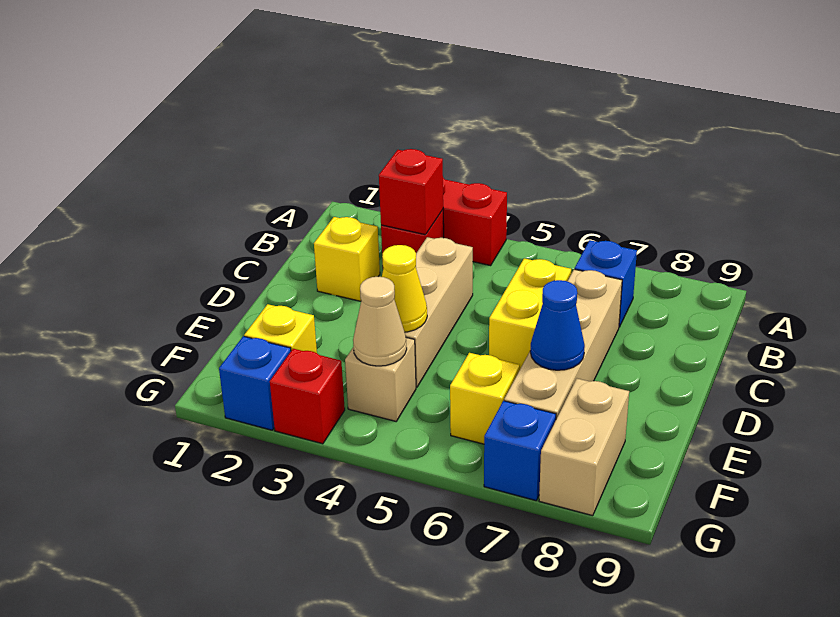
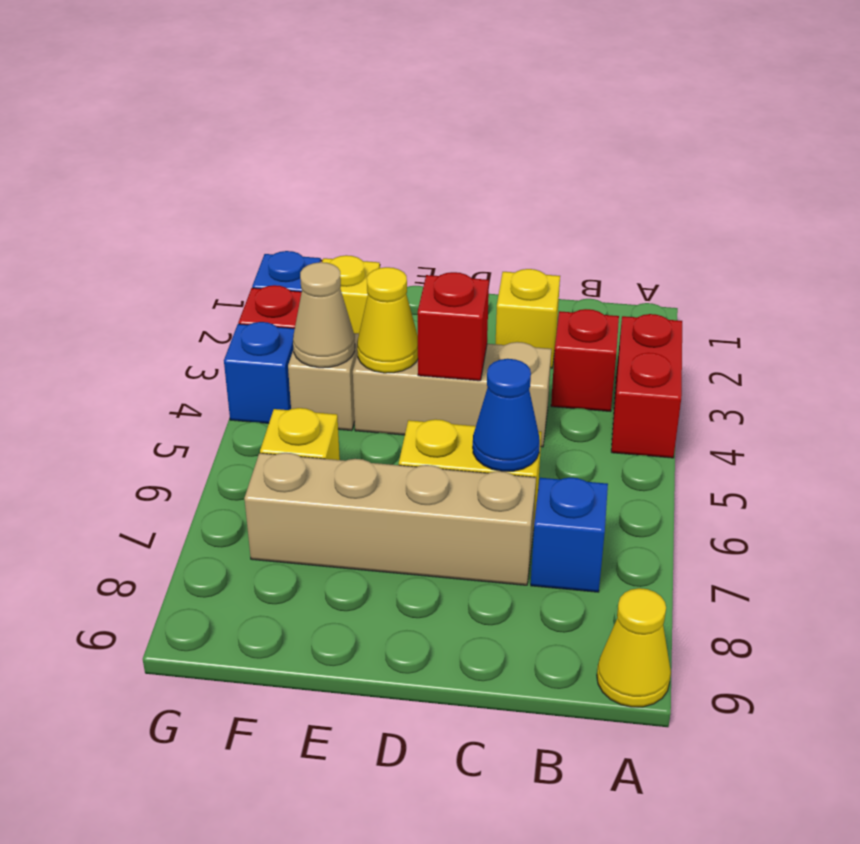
none -> yellow 1x1 cone [597,588,671,707]
red 1x1 brick [379,149,443,235] -> red 1x1 brick moved to [418,272,489,381]
blue 1x1 cone [530,280,585,370] -> blue 1x1 cone moved to [473,359,540,471]
tan 1x2 brick [539,379,629,516] -> none
blue 1x1 brick [484,401,556,500] -> blue 1x1 brick moved to [224,322,295,423]

